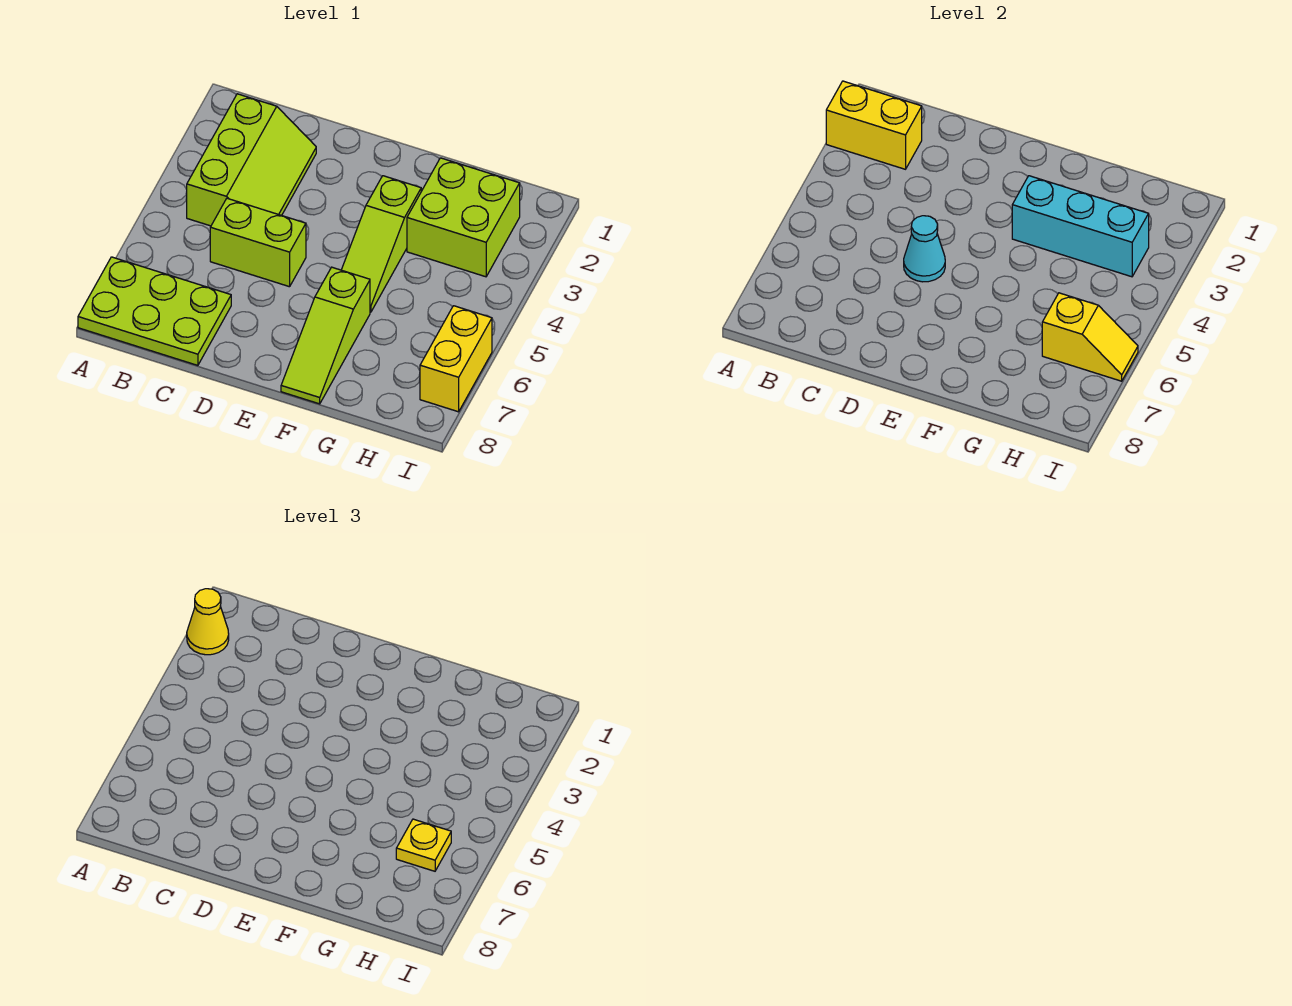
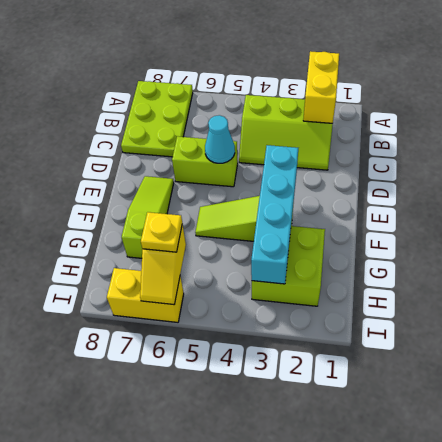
yellow 1x1 cone [187,589,229,655] -> none
lime 1x2 brick [210,198,306,287] -> lime 1x2 brick turned to [172,136,238,187]
cyan 1x3 brick [1012,176,1149,277] -> cyan 1x4 brick [251,145,298,284]
lime 1x3 slope [281,267,370,404] -> lime 1x3 slope turned to [122,176,174,258]

